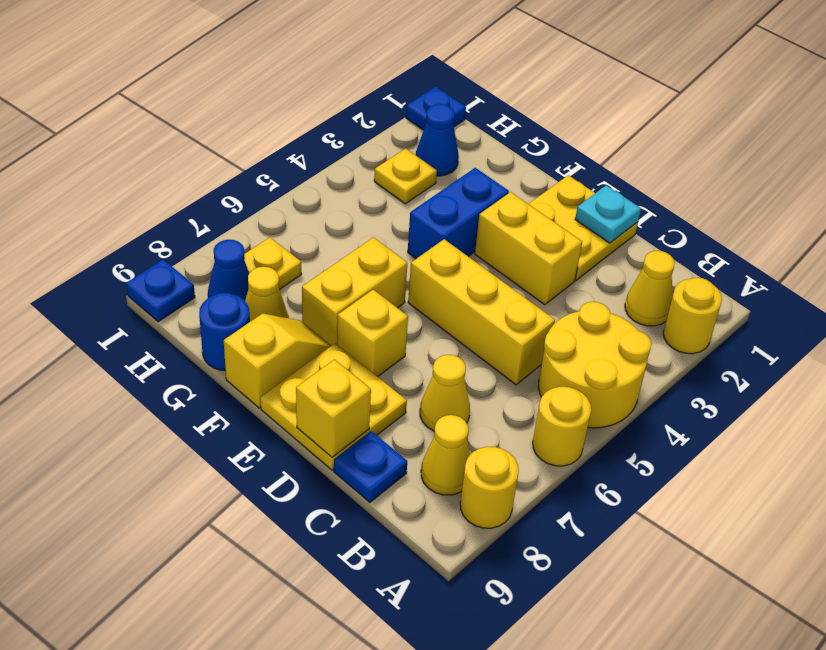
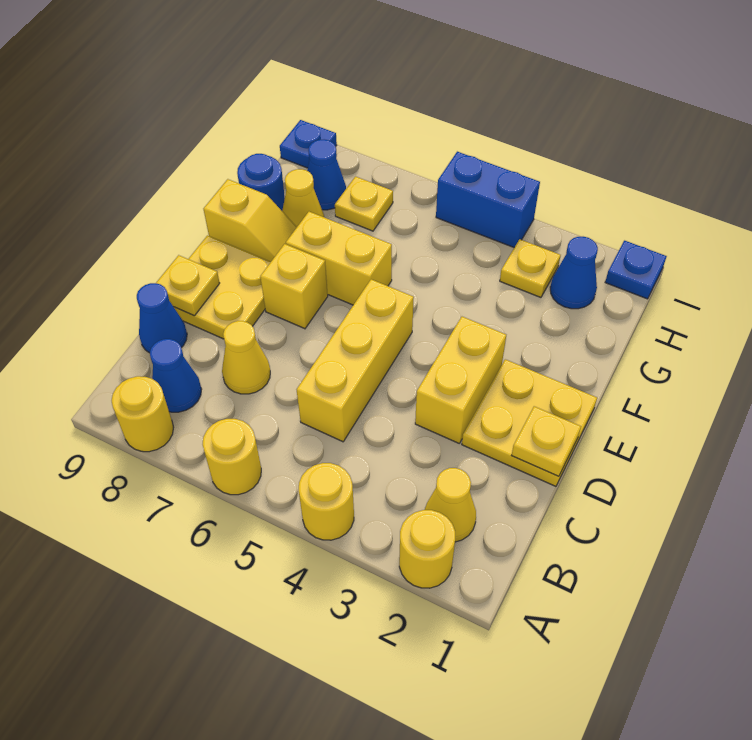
yellow 2x2 round brick [539,302,652,428] -> yellow 1x1 round brick [299,463,354,540]
yellow 1x1 cone [421,415,470,495] -> blue 1x1 cone [150,339,202,412]
blue 1x1 plate [334,431,407,502] -> blue 1x1 cone [137,283,187,353]
cyan 1x1 plate [575,185,641,243] -> yellow 1x1 plate [512,406,581,476]
yellow 1x1 brick [296,360,371,457] -> yellow 1x1 plate [156,255,220,316]
blue 1x2 brick [408,168,509,259] -> blue 1x2 brick moved to [436,152,540,247]

